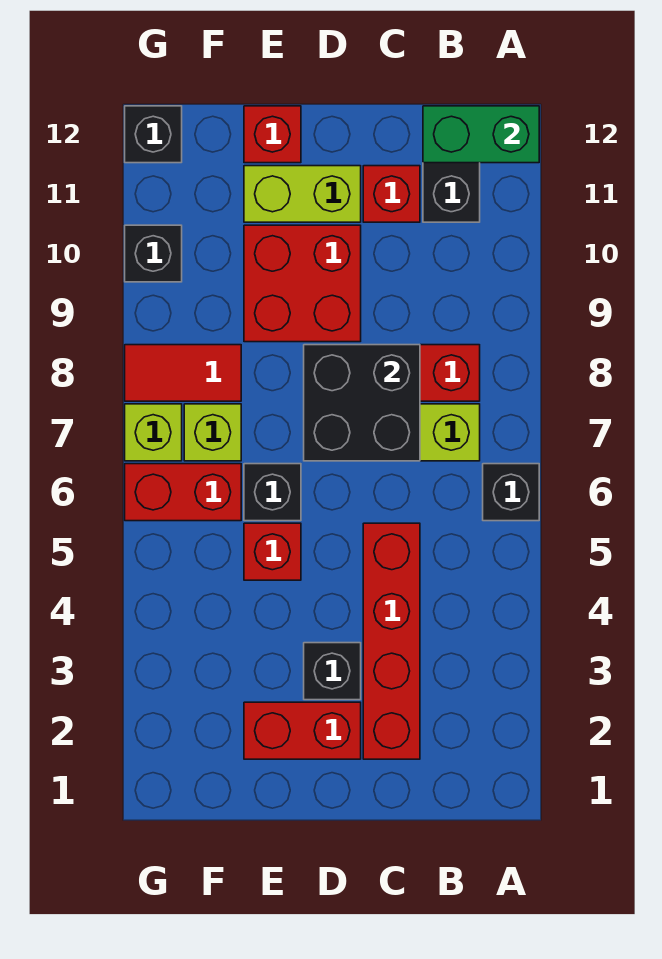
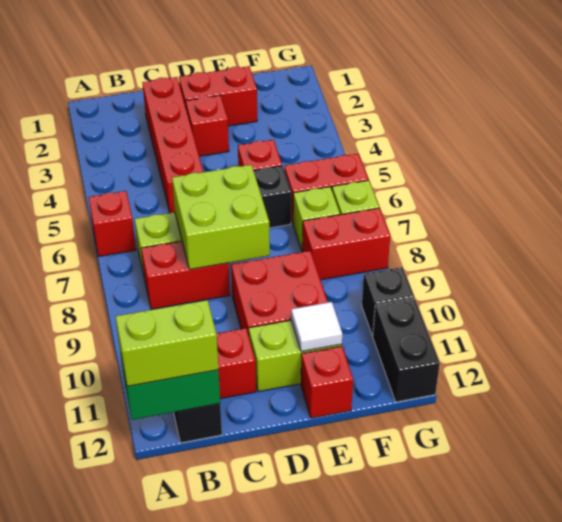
black 1x1 brick [483,464,539,521] -> red 1x1 brick [89,191,136,256]
none -> lime 1x2 brick [115,300,218,386]
black 2x2 brick [304,345,420,461] -> lime 2x2 brick [172,165,270,269]
black 1x1 brick [304,643,361,700] -> red 1x1 brick [186,95,229,156]
none -> white 1x1 tile [291,302,342,352]
red 1x2 tile [125,345,241,401] -> red 1x2 brick [302,208,390,280]
black 1x1 brick [125,106,182,163] -> black 1x2 brick [373,298,440,402]

